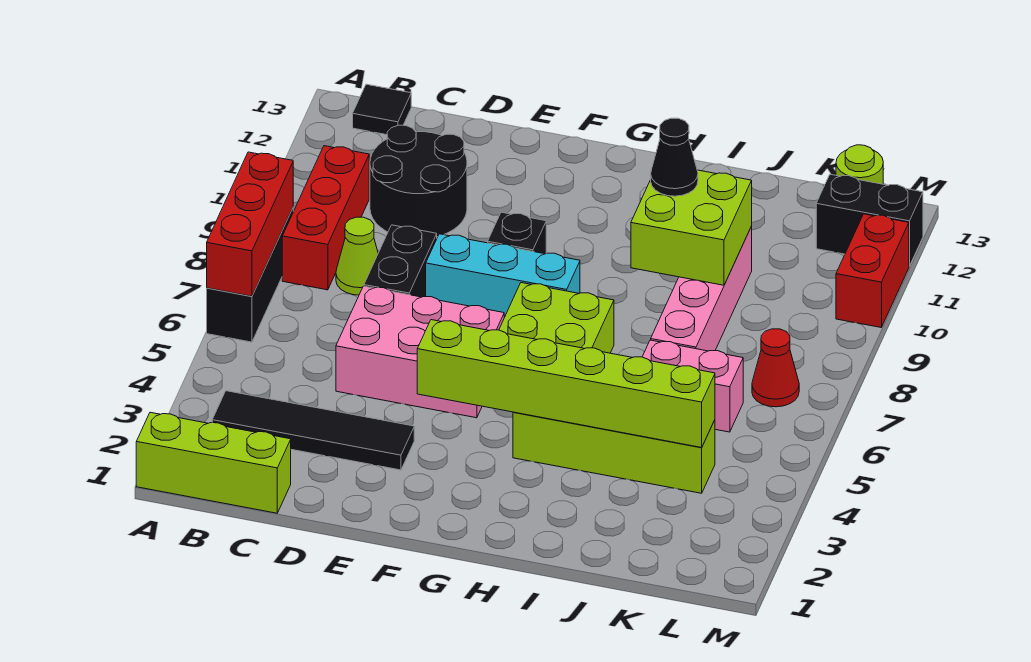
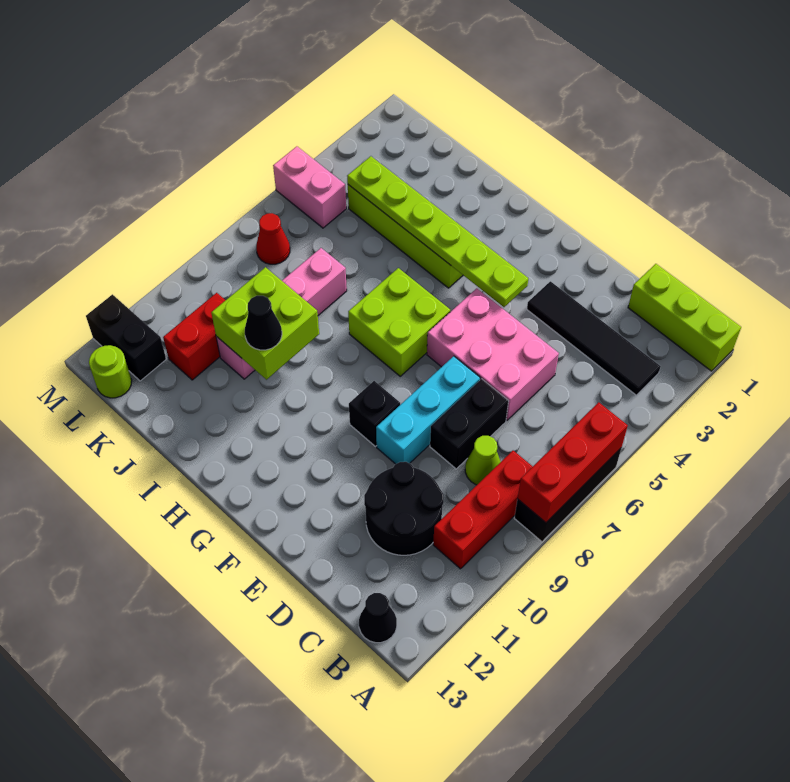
black 1x1 tile [353,84,411,135] -> black 1x1 cone [359,593,397,643]
cyan 1x3 brick [426,234,580,317] -> cyan 1x3 brick turned to [376,356,480,464]
lime 1x6 brick [417,320,715,448] -> lime 1x6 plate [347,156,528,307]
pink 1x2 brick [642,340,743,432] -> pink 1x2 brick moved to [273,146,346,228]
red 1x2 brick [836,214,909,327] -> red 1x2 brick moved to [163,293,225,380]

